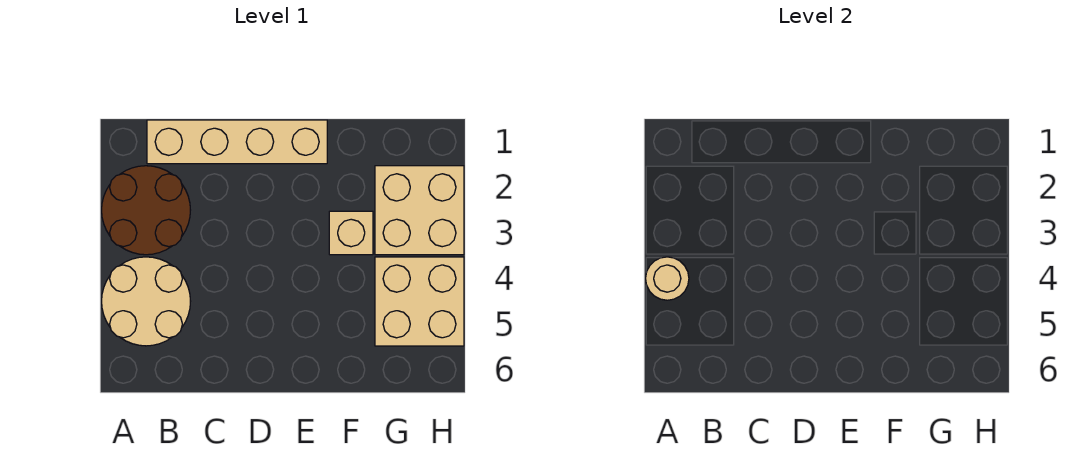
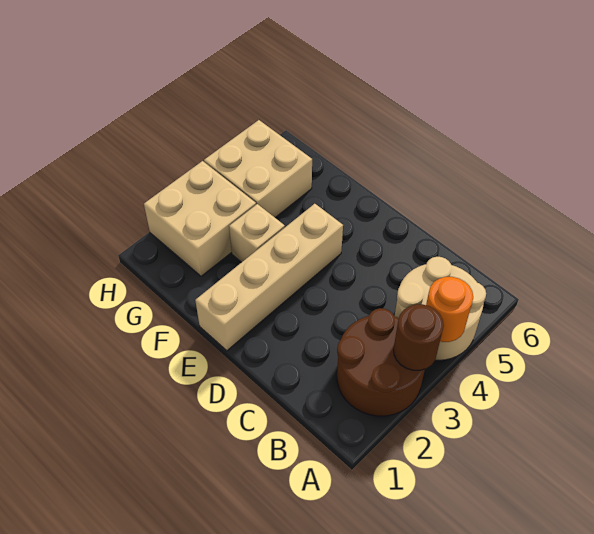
none -> brown 1x1 round brick [394,304,444,370]
tan 1x1 round brick [646,257,689,300] -> orange 1x1 round brick [426,277,473,342]
tan 1x4 brick [147,120,327,164] -> tan 1x4 brick turned to [195,204,343,351]

